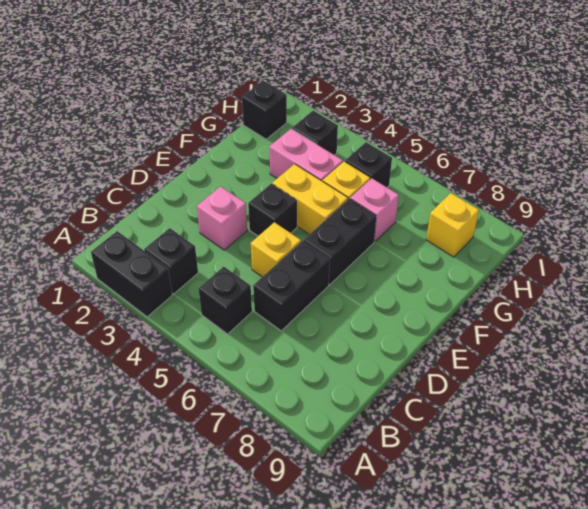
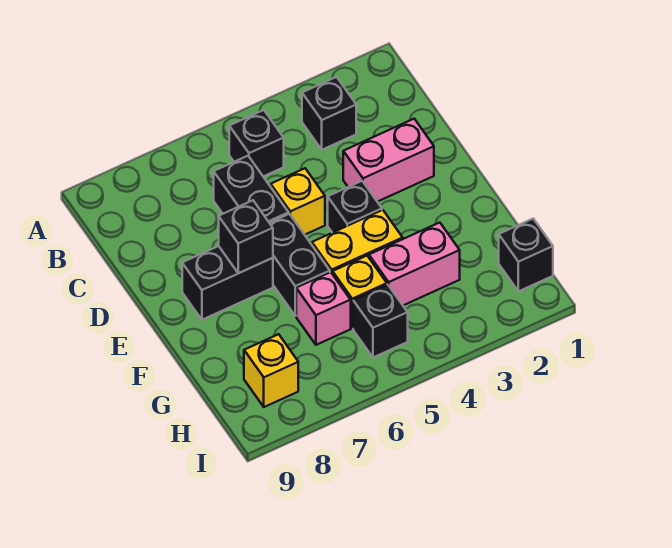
black 1x2 brick [91,231,172,317] -> black 1x2 brick moved to [182,246,273,320]
pink 1x1 brick [197,186,247,250] -> pink 1x2 brick [343,119,434,202]
black 1x1 brick [292,111,338,155] -> black 1x1 brick moved to [219,200,273,273]

